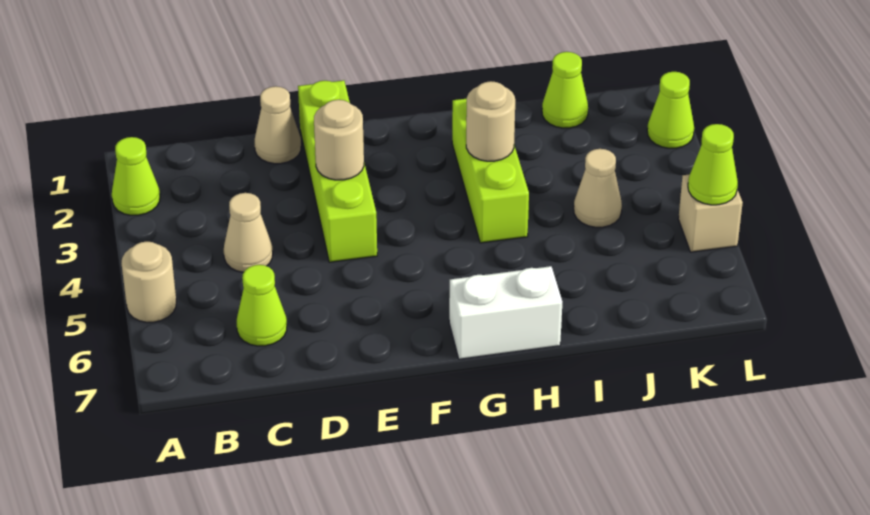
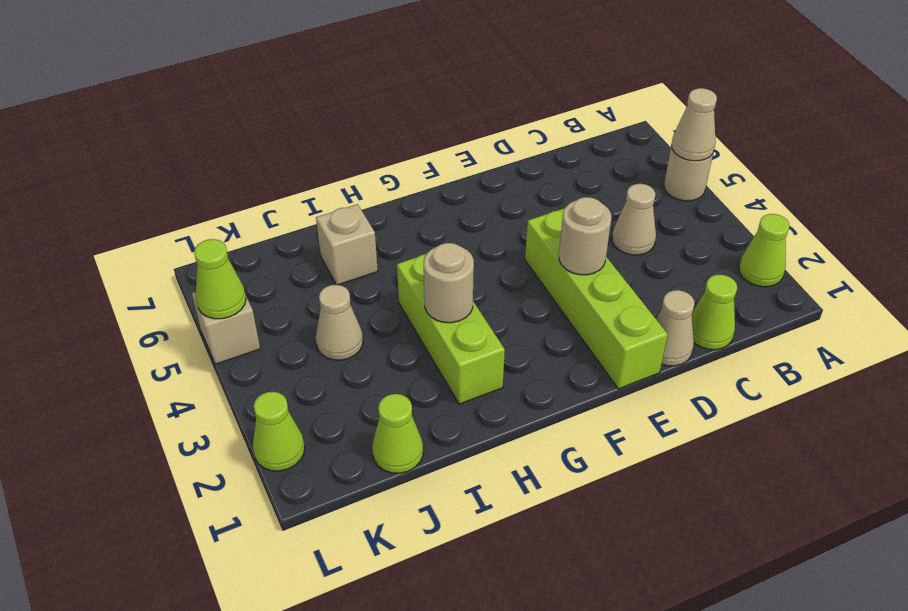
none -> tan 1x1 cone [671,88,717,161]
lime 1x1 cone [237,265,287,346] -> lime 1x1 cone moved to [692,275,737,350]
white 1x2 brick [449,266,562,359] -> none
none -> tan 1x1 brick [316,204,378,285]

